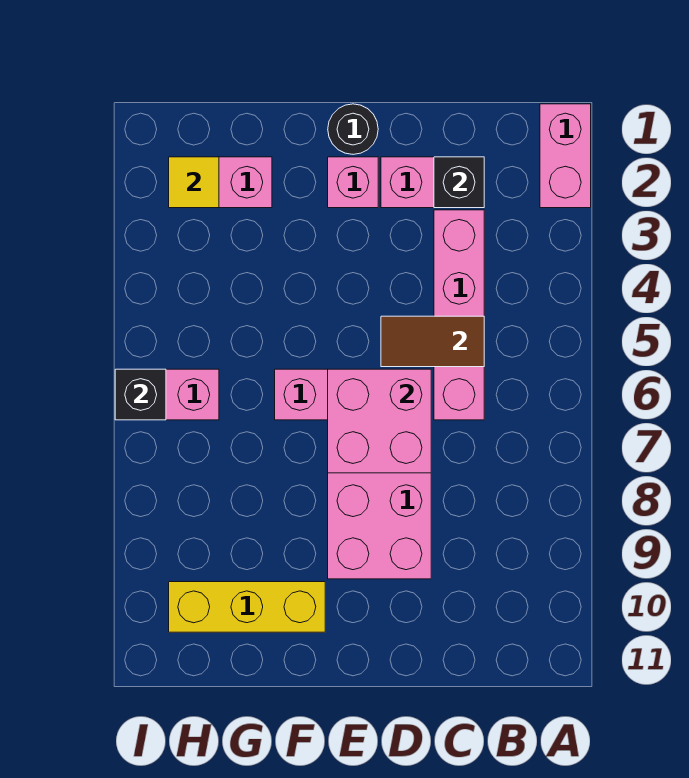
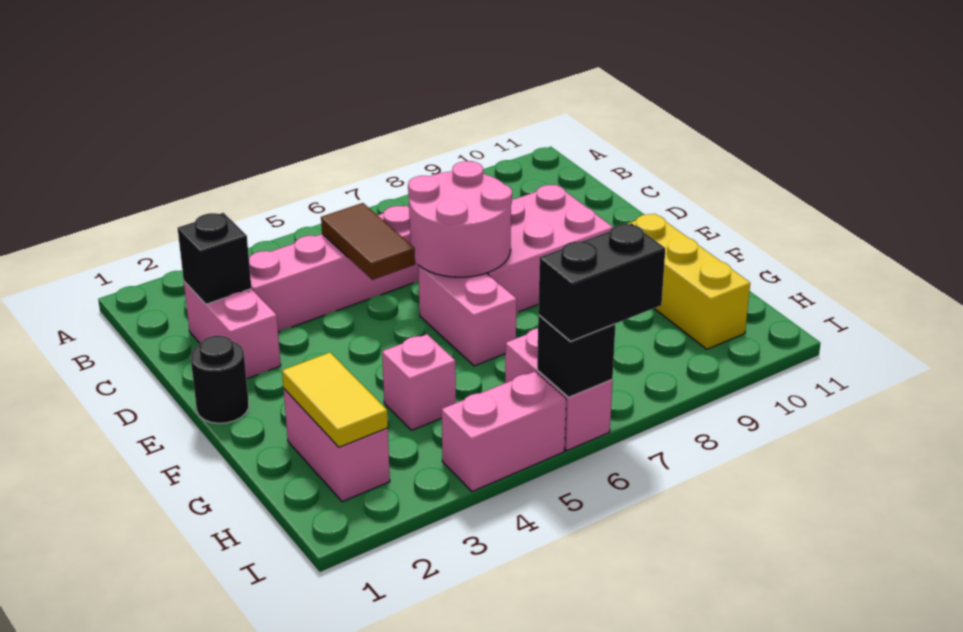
pink 1x2 brick [540,104,591,208] -> pink 1x2 brick moved to [442,371,566,492]
pink 2x2 brick [328,369,431,473] -> pink 2x2 round brick [408,161,512,277]
pink 1x1 brick [328,157,378,208] -> pink 1x1 brick moved to [382,334,456,430]
yellow 1x1 tile [169,157,219,208] -> yellow 1x2 tile [282,353,388,447]
none -> black 1x2 brick [538,223,666,341]

